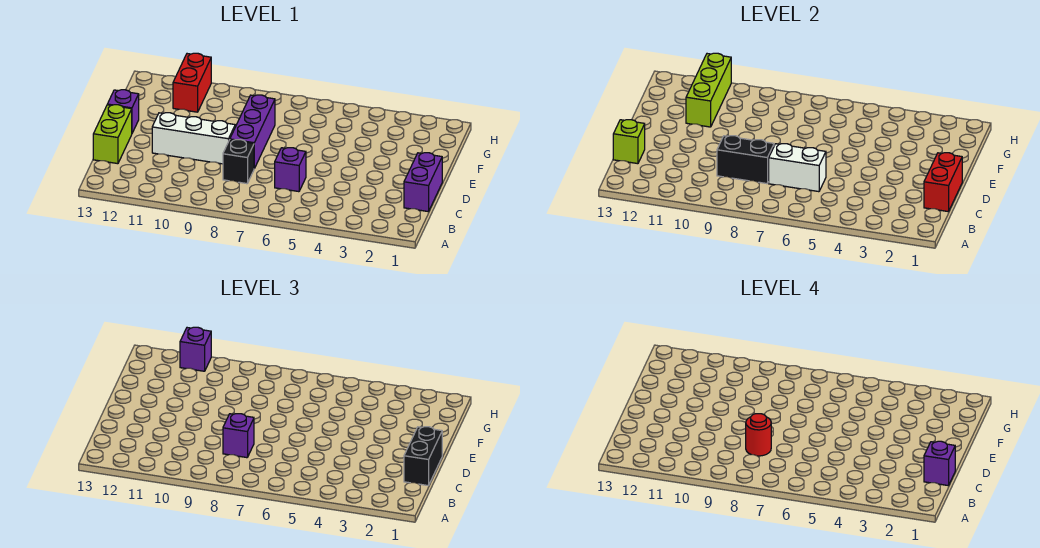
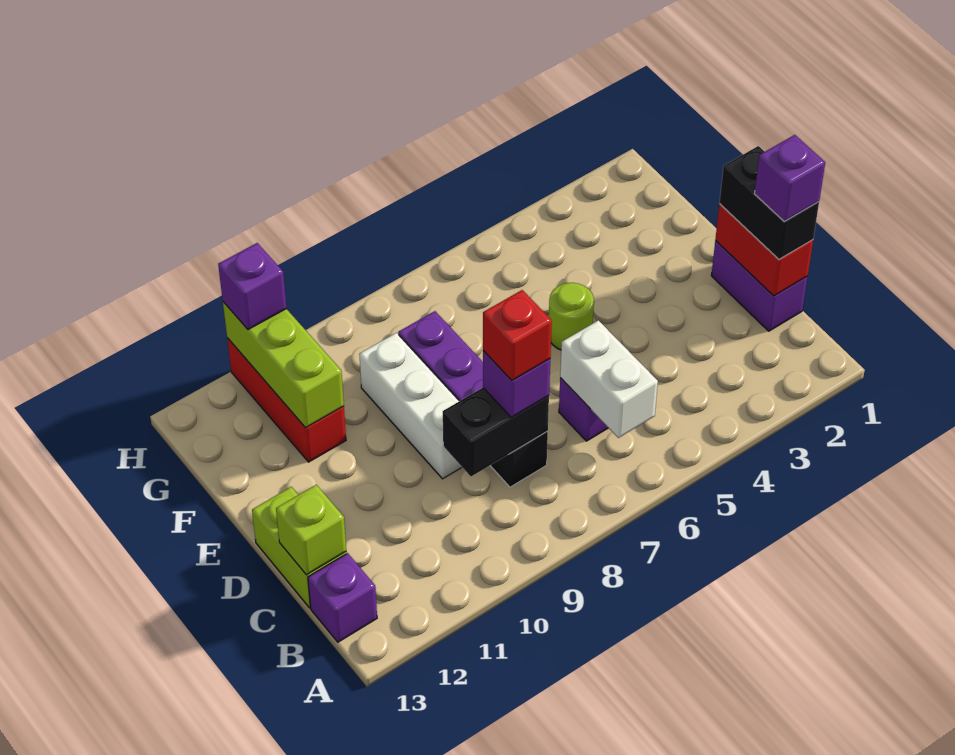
white 1x2 brick [769,144,826,192] -> white 1x2 brick turned to [560,320,658,438]
red 1x1 round brick [746,414,771,456] -> red 1x1 brick [483,290,552,381]
white 1x3 brick [152,113,235,164] -> white 1x3 brick turned to [359,333,462,479]
none -> lime 1x1 round brick [549,283,594,350]
purple 1x1 brick [107,90,139,133] -> purple 1x1 brick moved to [308,553,377,642]
red 1x2 brick [173,53,211,112] -> red 1x3 brick [227,338,346,462]

